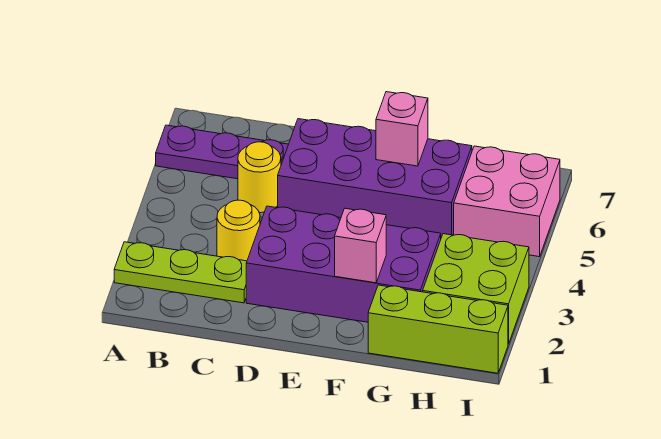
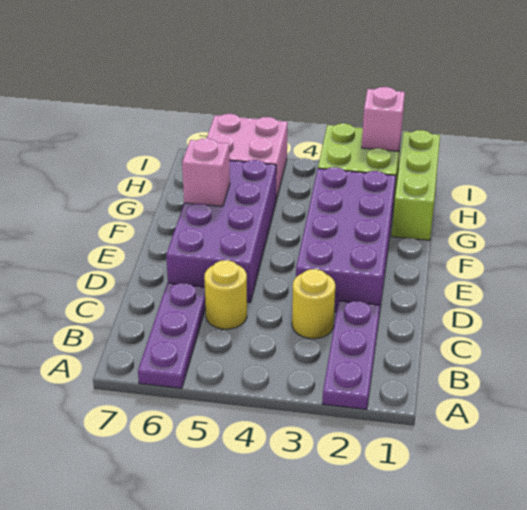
lime 1x3 plate [114,242,247,303] -> purple 1x3 plate [323,301,380,410]
pink 1x1 brick [335,208,386,283] -> pink 1x1 brick moved to [362,87,405,151]

